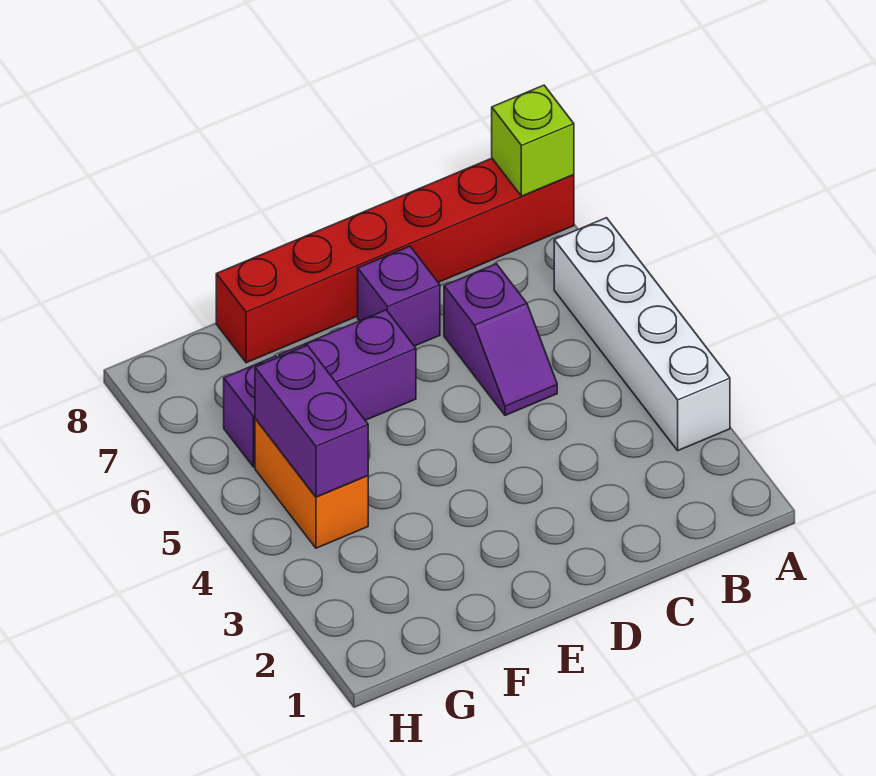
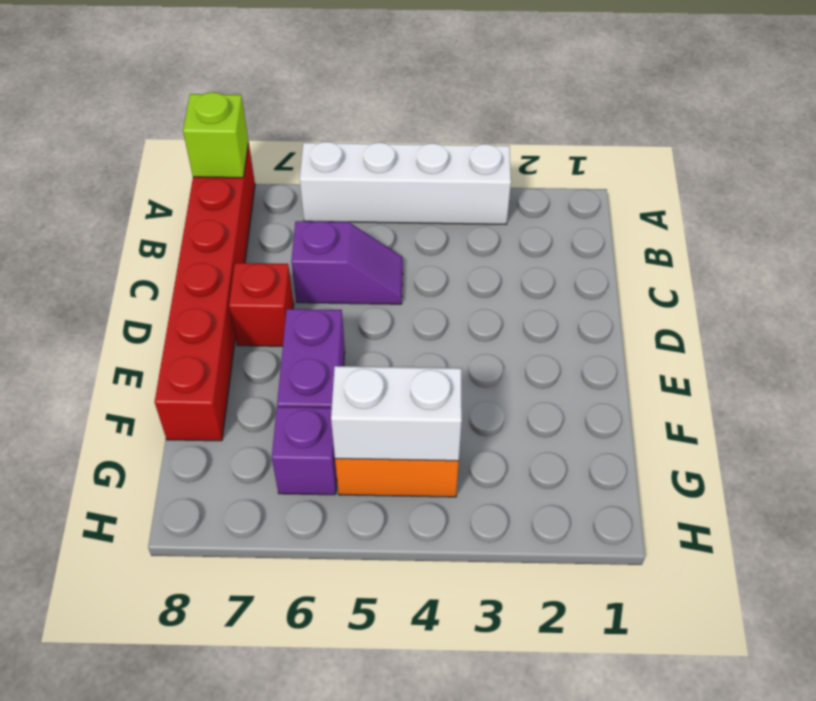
purple 1x1 brick [358,246,440,346] -> red 1x1 brick [229,263,294,346]
purple 1x2 brick [255,345,368,497] -> white 1x2 brick [331,366,462,461]

